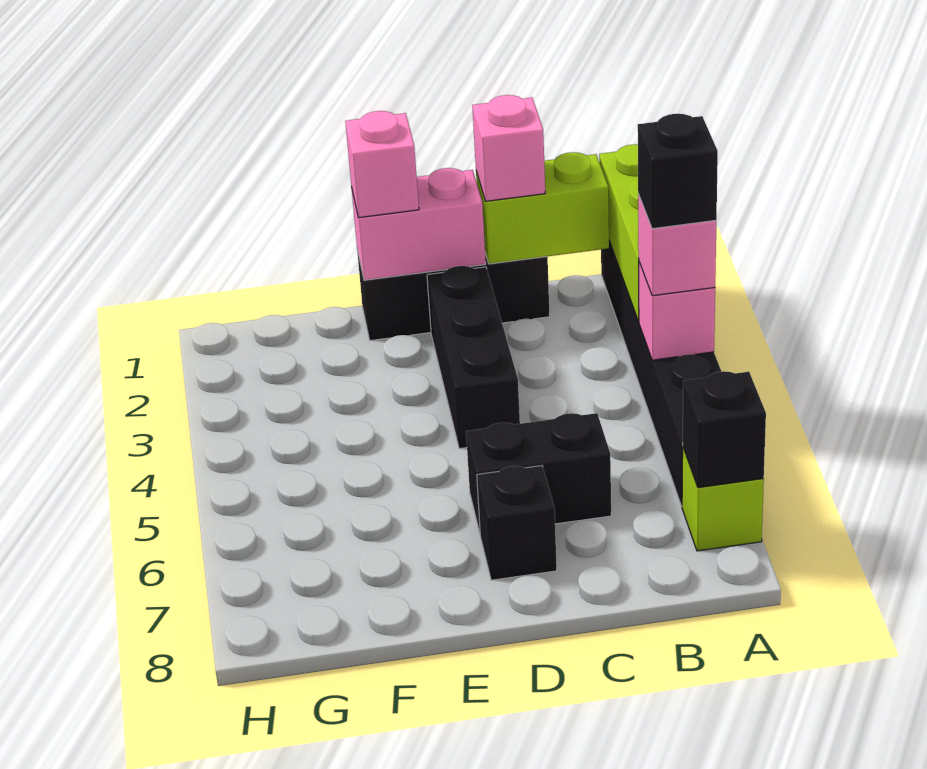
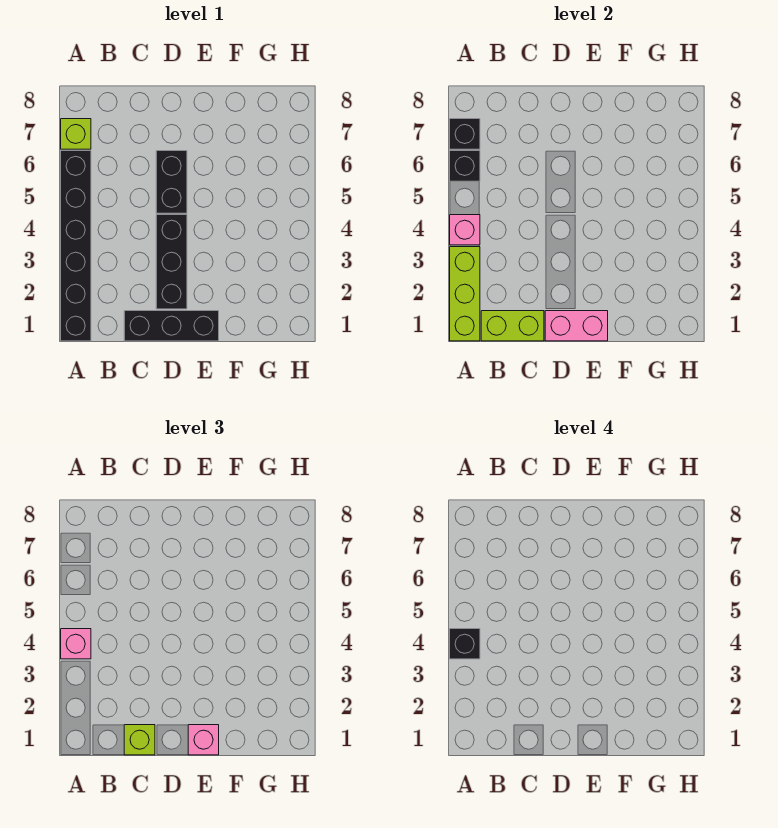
pink 1x1 brick [472,95,545,201] -> lime 1x1 brick [124,725,155,755]
black 1x2 brick [466,413,611,532] -> black 1x2 brick turned to [156,151,187,213]
black 1x1 brick [477,466,557,580] -> black 1x1 brick moved to [450,151,480,181]

